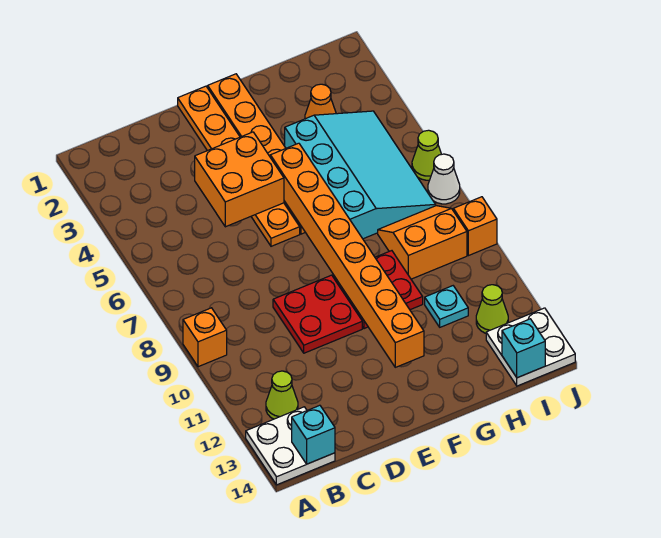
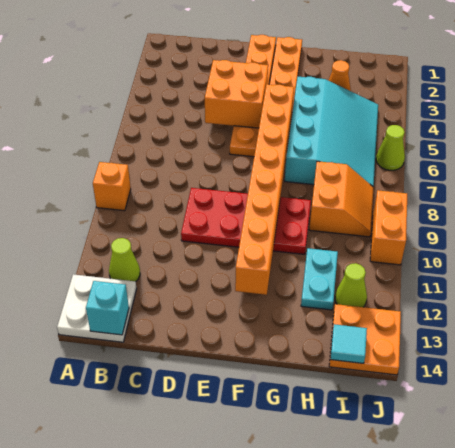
orange 2x2 slope [378,206,467,279] -> orange 2x2 slope turned to [309,161,374,237]
cyan 1x1 plate [425,286,468,327] -> cyan 1x2 plate [301,248,338,310]
white 2x2 plate [486,308,575,386] -> orange 2x2 plate [329,304,401,375]
cyan 1x1 brick [502,319,545,378] -> cyan 1x1 tile [330,324,367,363]
white 1x1 cone [428,154,460,204] -> none
orange 1x1 brick [453,197,497,256] -> orange 1x2 brick [370,190,407,265]

